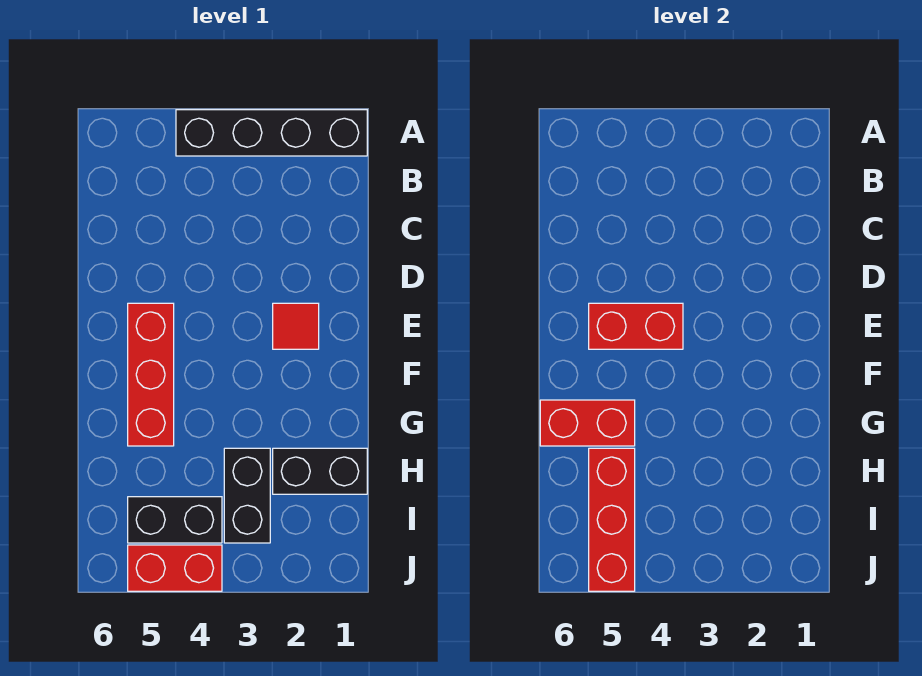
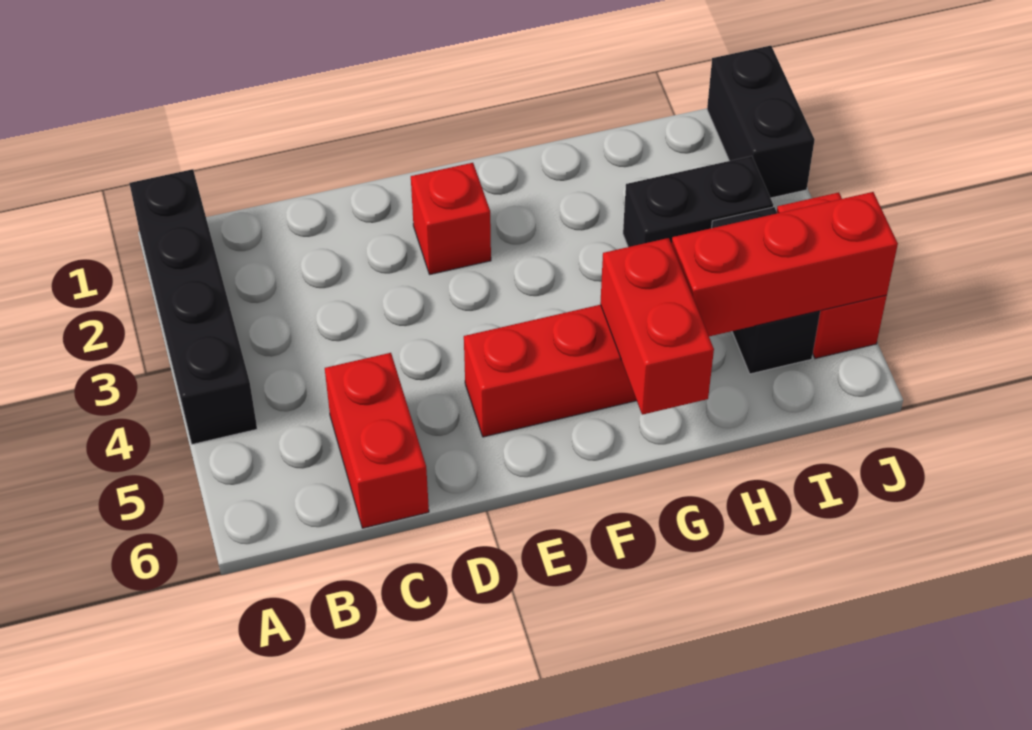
red 1x1 tile [273,303,319,349] -> red 1x1 brick [411,163,491,274]
red 1x2 brick [589,303,683,349] -> red 1x2 brick moved to [325,353,429,528]
black 1x2 brick [273,448,367,494] -> black 1x2 brick moved to [707,46,815,198]

